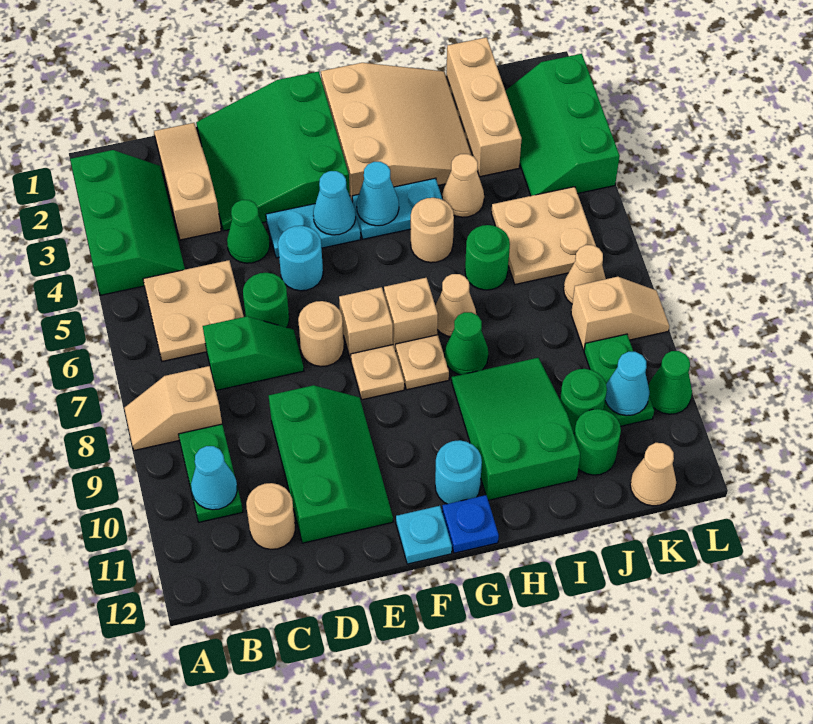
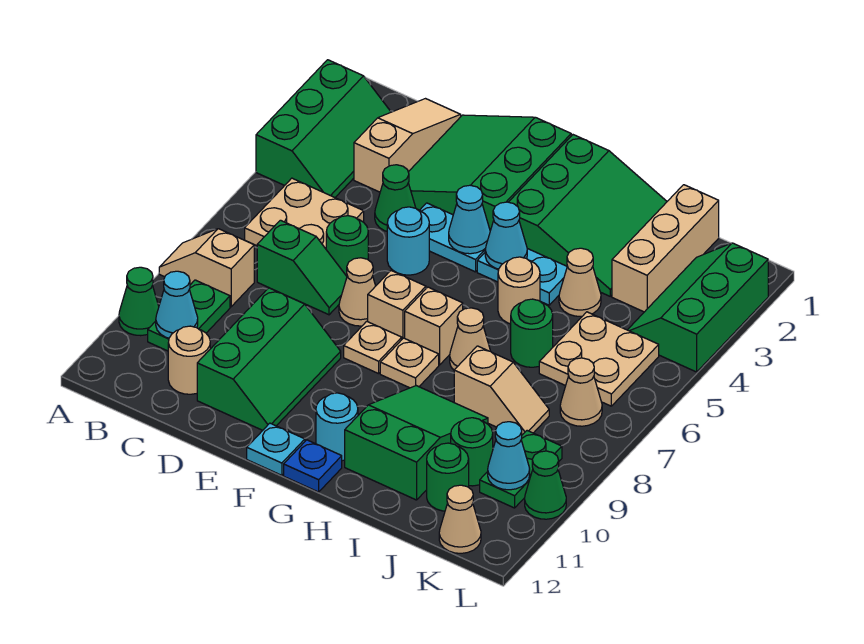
tan 1x1 round brick [298,301,344,367] -> tan 1x1 cone [339,258,375,326]
tan 3x3 slope [321,63,472,202] -> green 3x3 slope [509,135,667,296]
green 1x1 cone [445,312,488,375] -> green 1x1 cone moved to [119,267,159,336]
tan 1x2 slope [571,277,669,350] -> tan 1x2 slope moved to [454,346,549,435]

